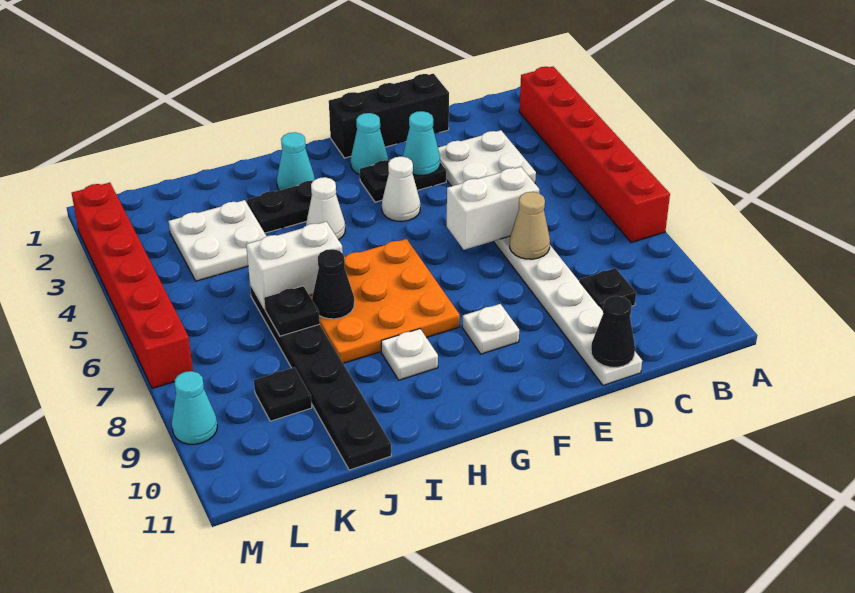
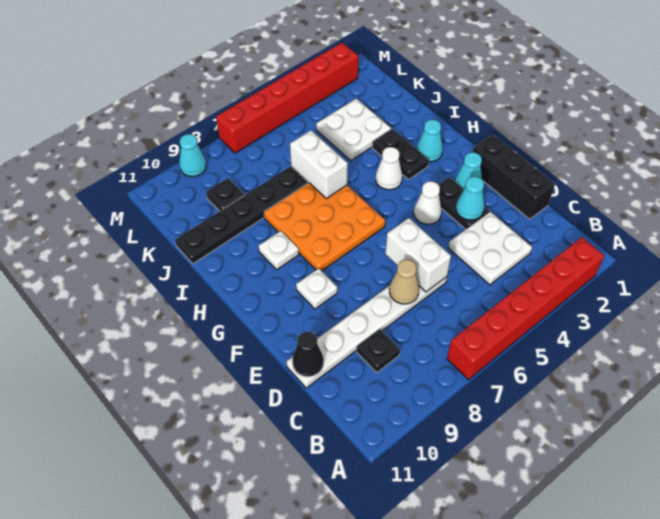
black 1x1 cone [312,249,354,319] -> none
black 1x1 plate [264,286,320,336] -> none

